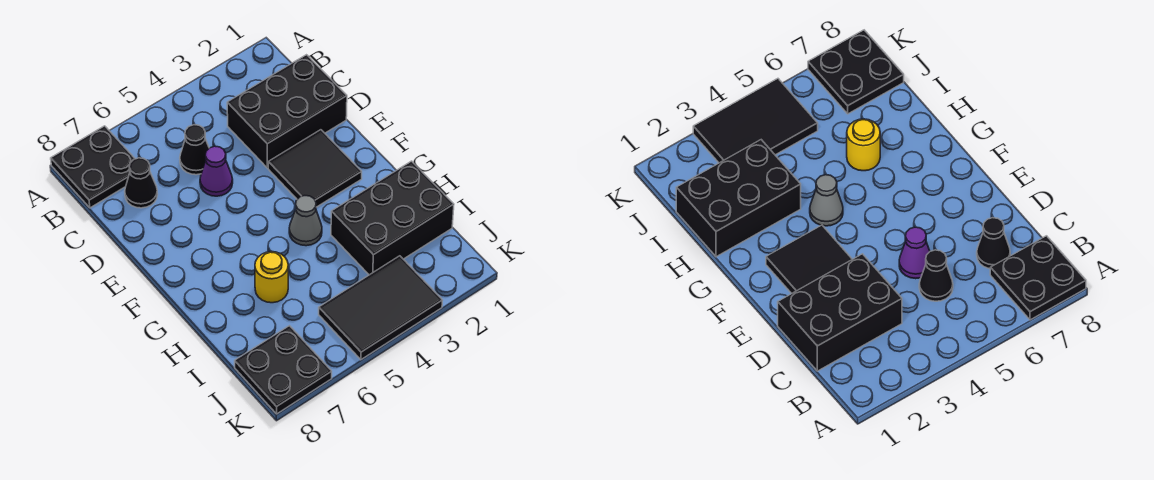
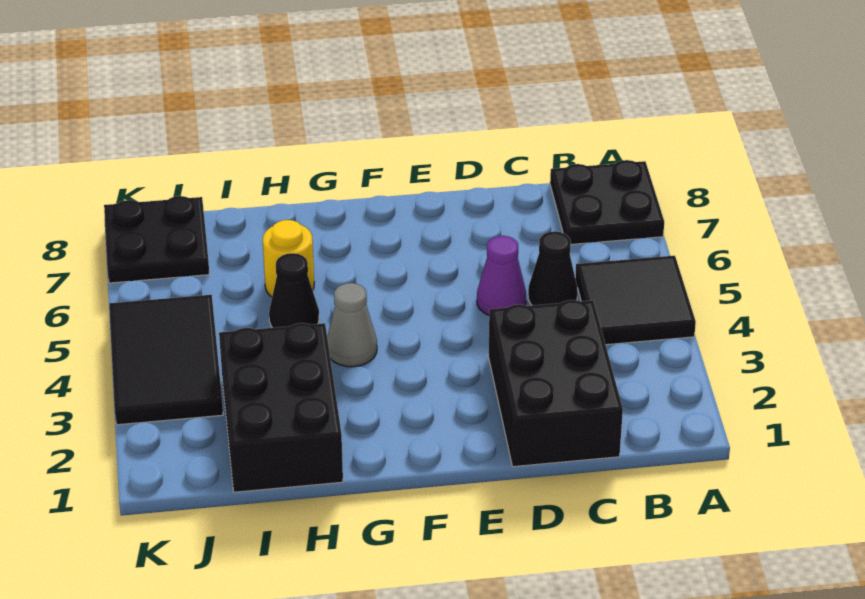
black 1x1 cone [125,158,158,208] -> black 1x1 cone moved to [269,253,319,328]
black 2x2 tile [268,130,362,207] -> black 2x2 tile moved to [575,256,696,345]

